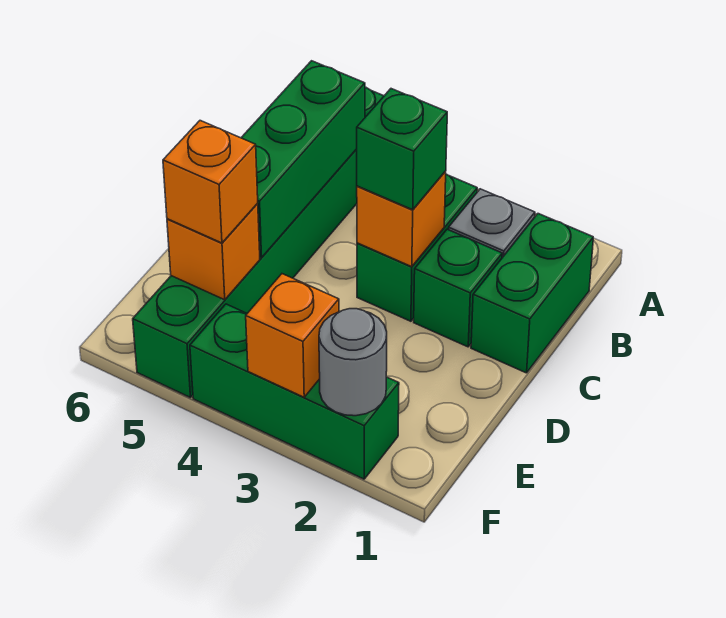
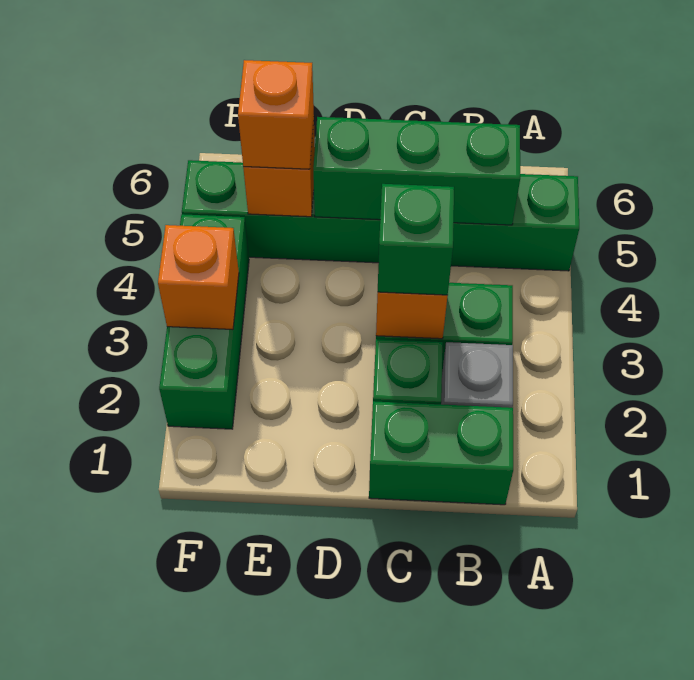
grey 1x1 round brick [319,309,387,416] -> none

